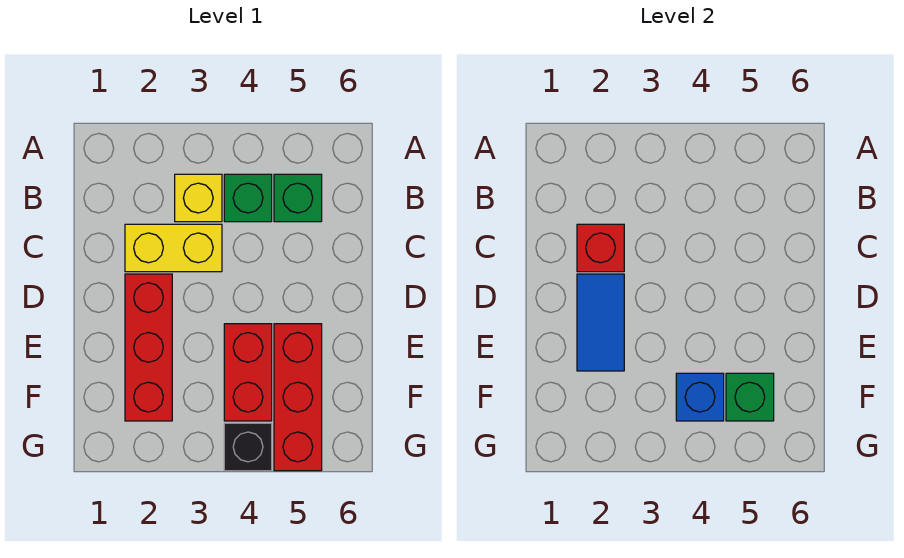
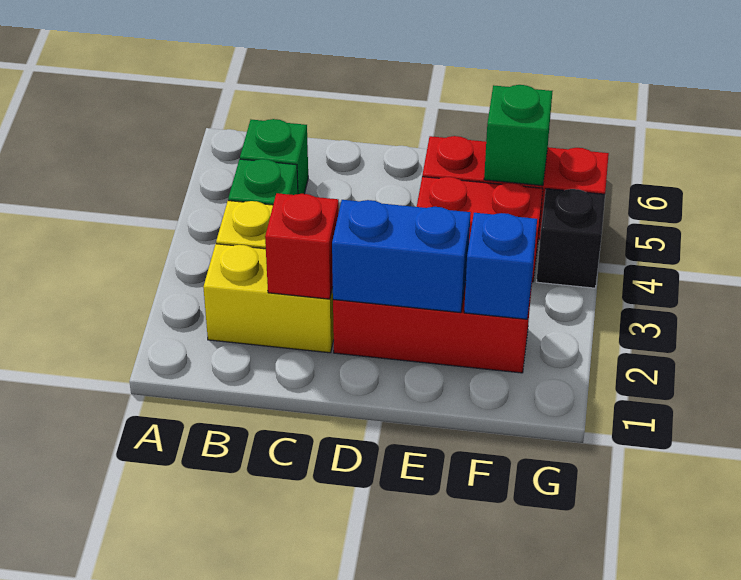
yellow 1x2 brick [125,224,222,272] -> yellow 1x2 brick turned to [203,244,334,353]
blue 1x2 tile [577,274,624,371] -> blue 1x2 brick [332,200,471,313]
blue 1x1 brick [676,373,724,421] -> blue 1x1 brick moved to [464,213,537,319]

